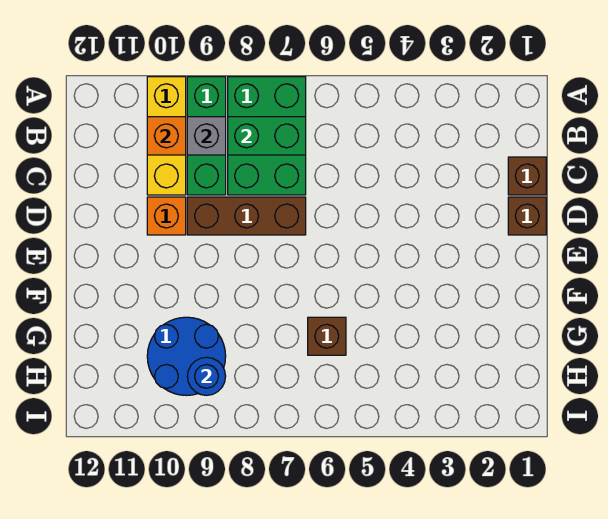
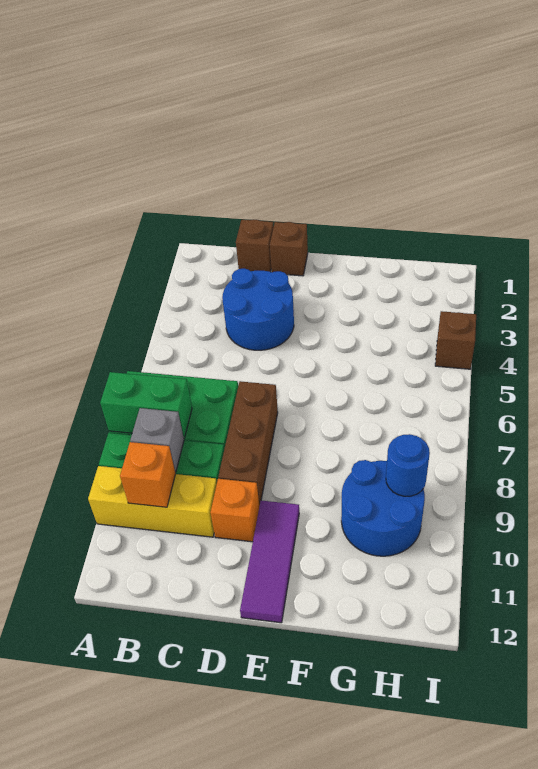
green 1x2 brick [228,117,306,155] -> green 1x2 brick turned to [100,372,192,438]
none -> blue 2x2 round brick [222,269,294,350]
none -> purple 1x3 tile [240,500,299,623]
brown 1x1 brick [308,317,346,355] -> brown 1x1 brick moved to [435,311,476,369]

